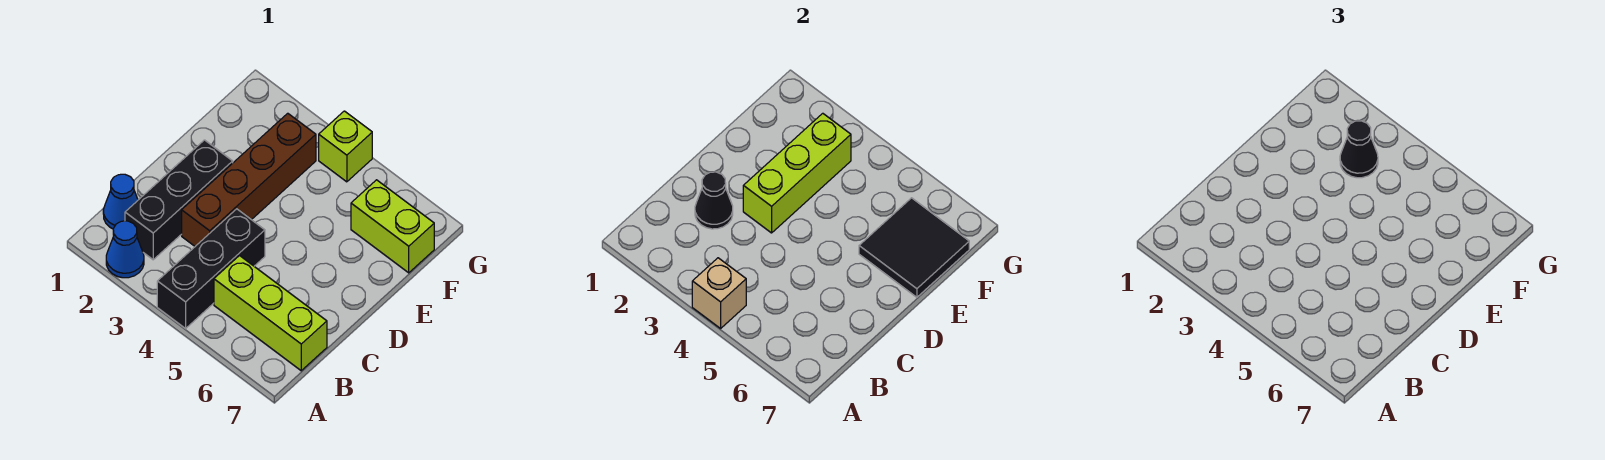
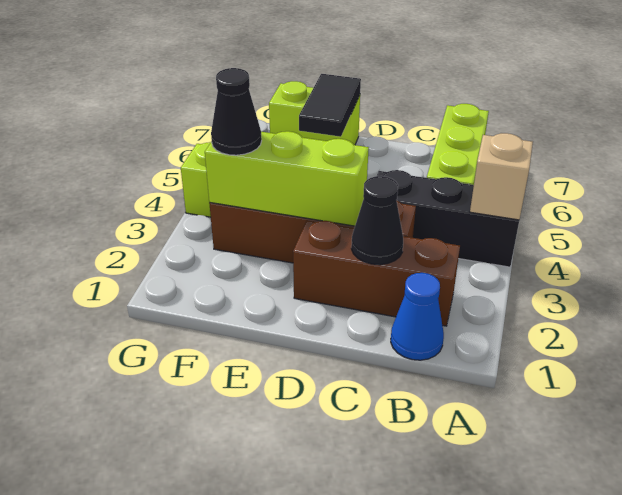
blue 1x1 cone [106,221,144,278] -> none
black 1x3 brick [125,140,233,260] -> brown 1x3 brick [293,221,460,326]
black 2x2 tile [859,198,969,297] -> black 1x2 tile [299,74,361,137]
lime 1x2 brick [351,180,434,273] -> lime 1x2 brick turned to [269,81,360,145]

